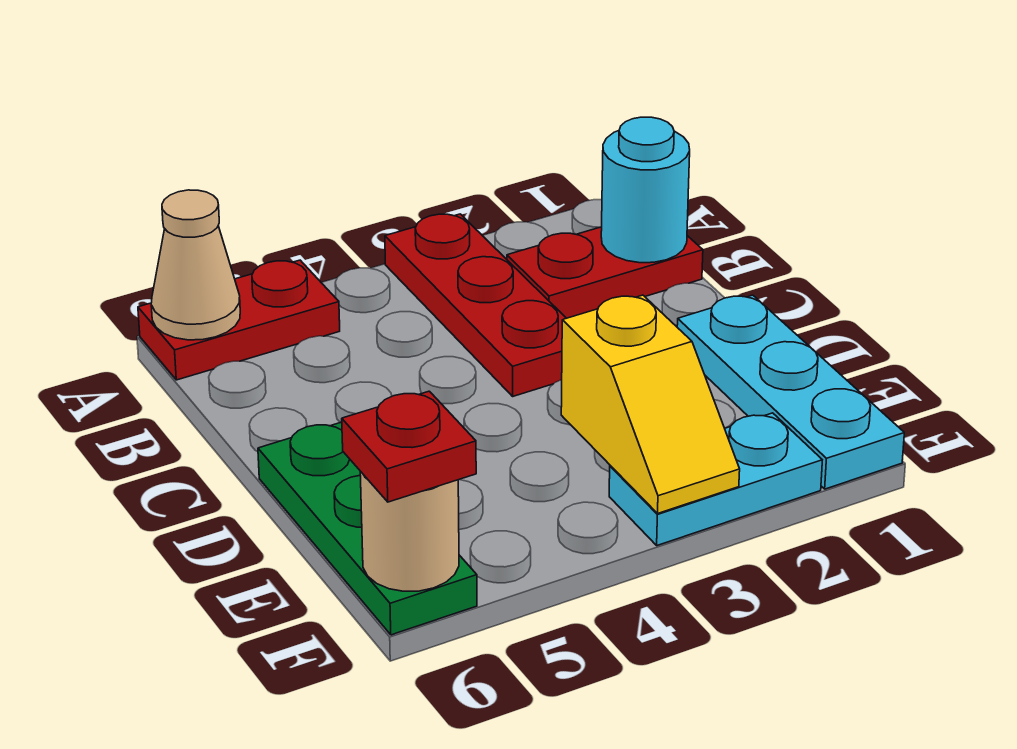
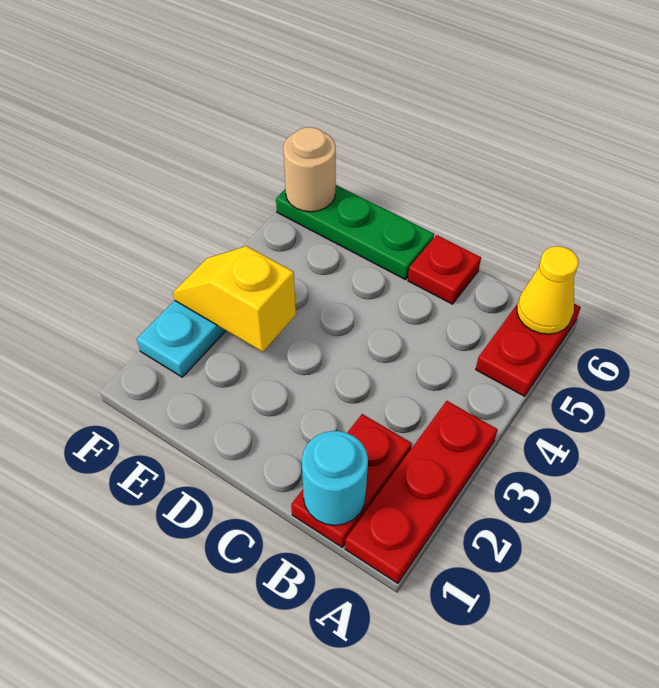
red 1x3 plate [385,214,566,396] -> red 1x3 plate turned to [345,401,498,583]
tan 1x1 cone [151,190,240,340] -> yellow 1x1 cone [517,246,579,334]
cyan 1x3 plate [677,295,904,489] -> none
red 1x1 plate [342,391,476,502] -> red 1x1 plate moved to [408,235,481,304]

